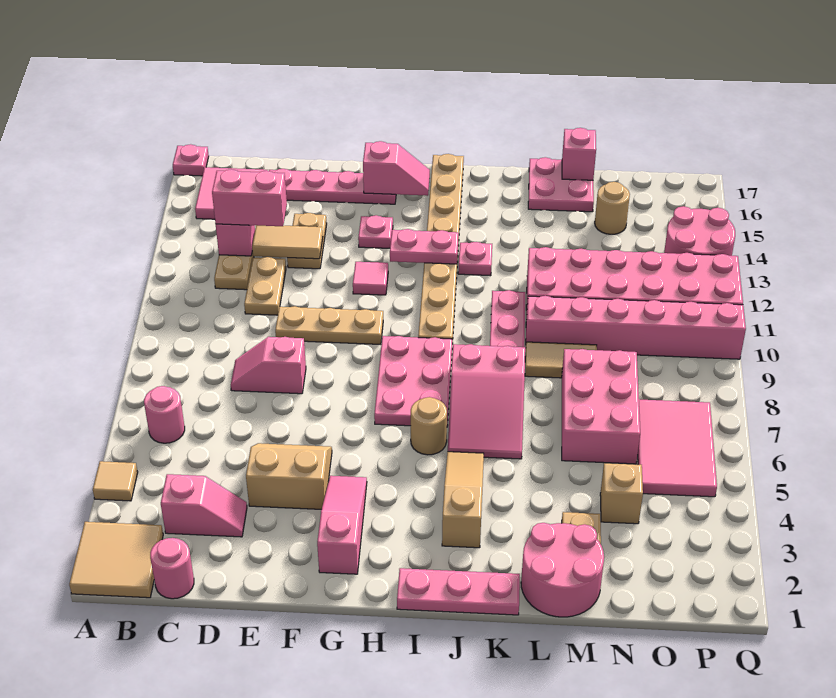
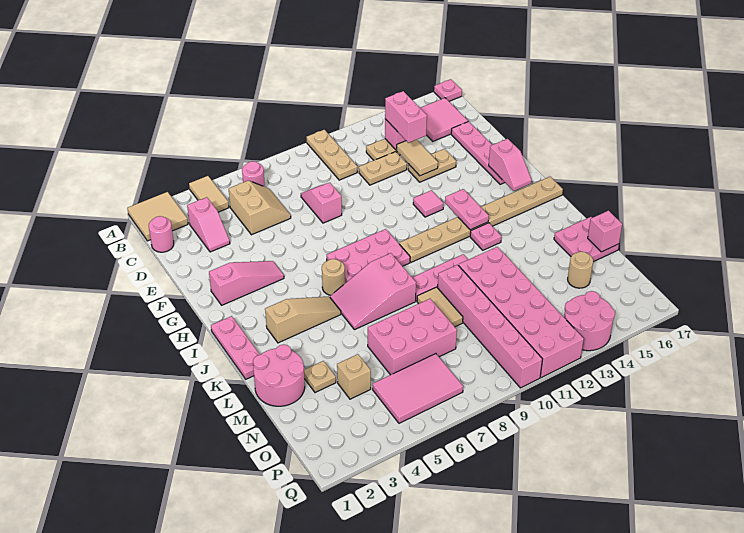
tan 1x1 tile [93,461,138,501] -> tan 1x2 tile [189,176,229,212]
tan 2x2 slope [246,443,332,509] -> tan 2x2 slope moved to [229,181,291,235]
tan 1x3 plate [275,306,383,344] -> tan 1x3 plate moved to [306,130,357,180]
pink 1x1 plate [358,215,393,248] -> none

